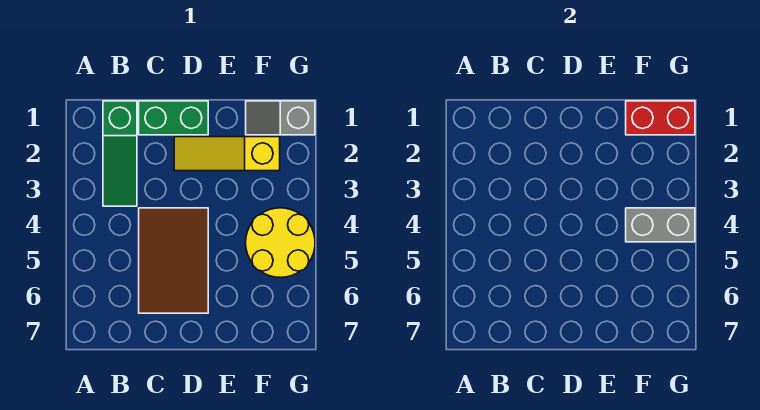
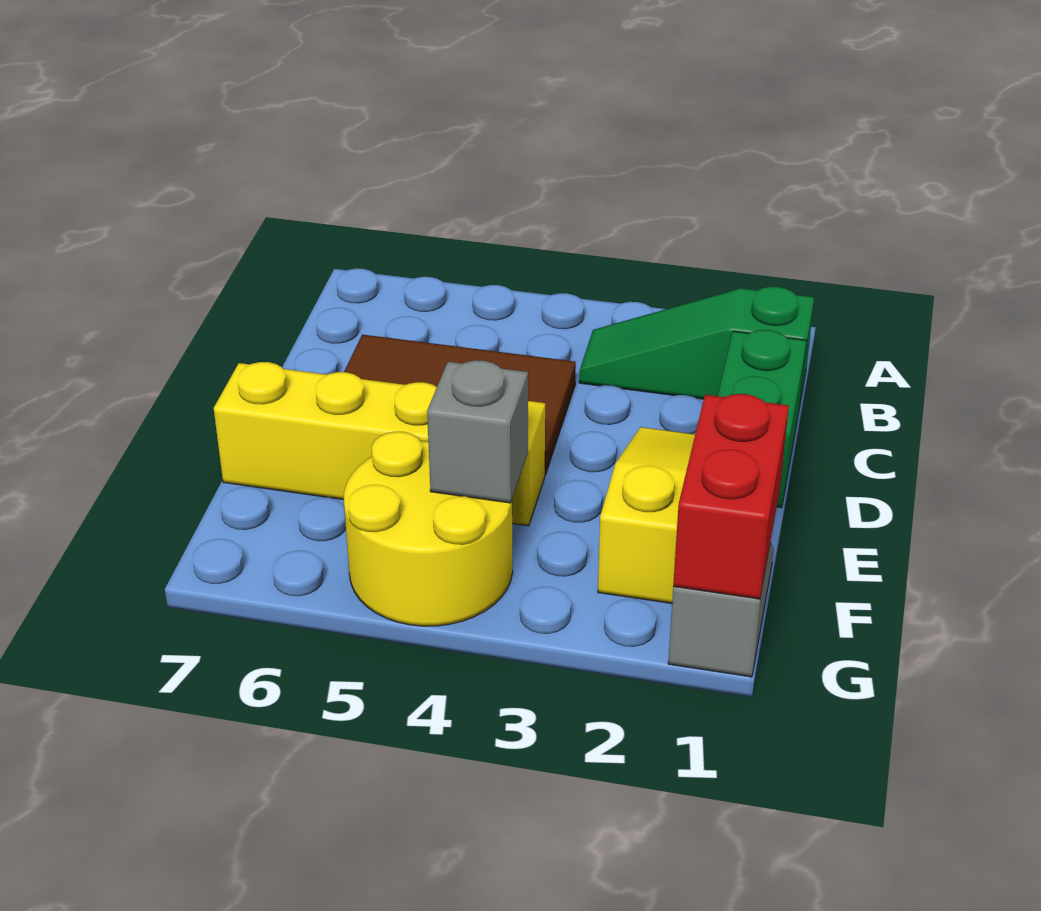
none -> yellow 1x4 brick [214,362,545,526]
grey 1x2 brick [626,208,695,242] -> grey 1x1 brick [427,360,528,503]

